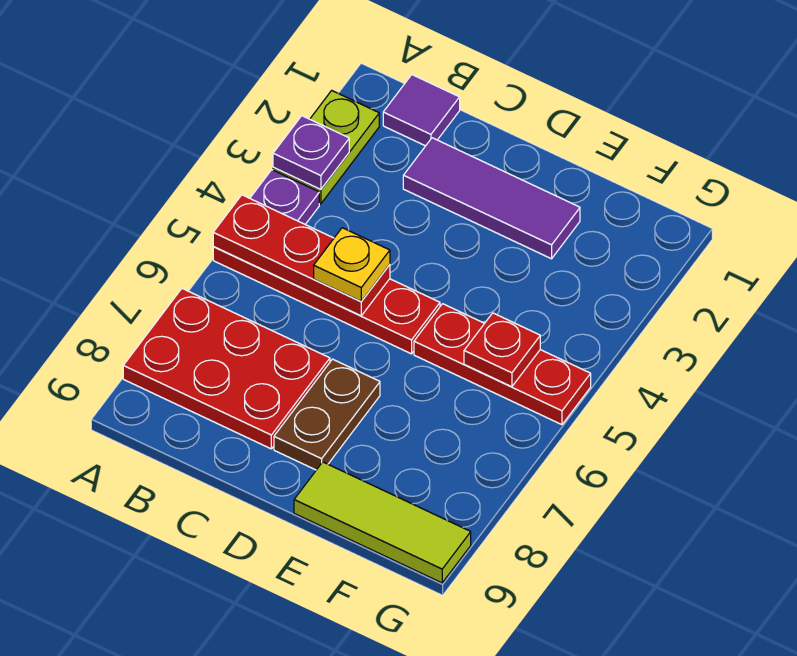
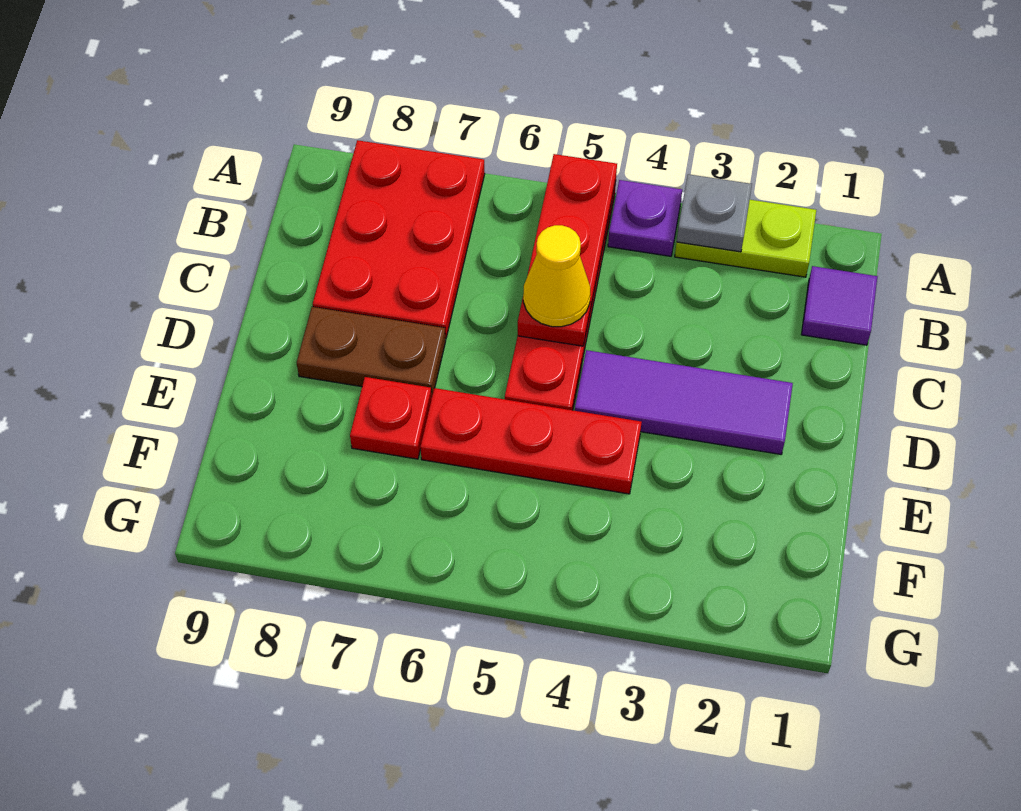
purple 1x1 plate [273,116,349,189] -> grey 1x1 plate [677,174,752,252]
purple 1x3 tile [403,138,580,259] -> purple 1x3 tile turned to [575,350,793,454]
yellow 1x1 plate [314,228,390,301] -> yellow 1x1 cone [523,225,590,327]
red 1x3 plate [414,304,591,425] -> red 1x3 plate turned to [420,388,642,494]
lime 1x3 tile [294,462,471,583] -> none
red 1x1 plate [464,313,540,387] -> red 1x1 plate moved to [350,377,432,459]

